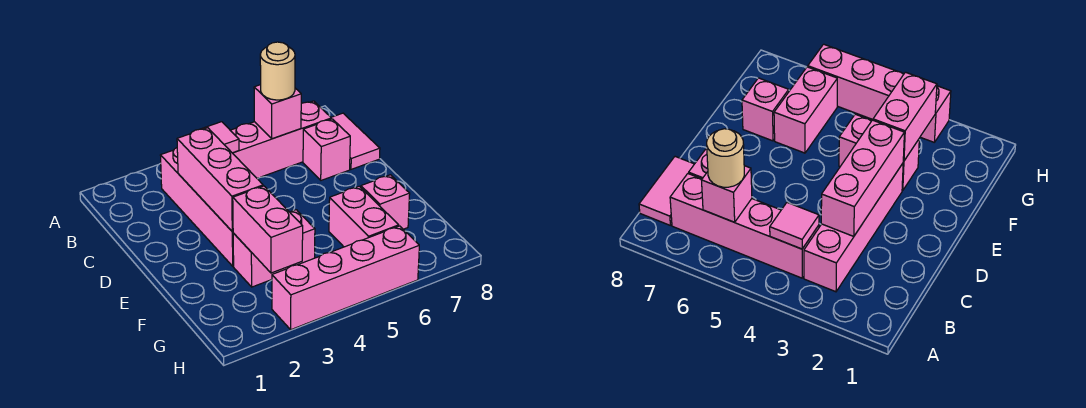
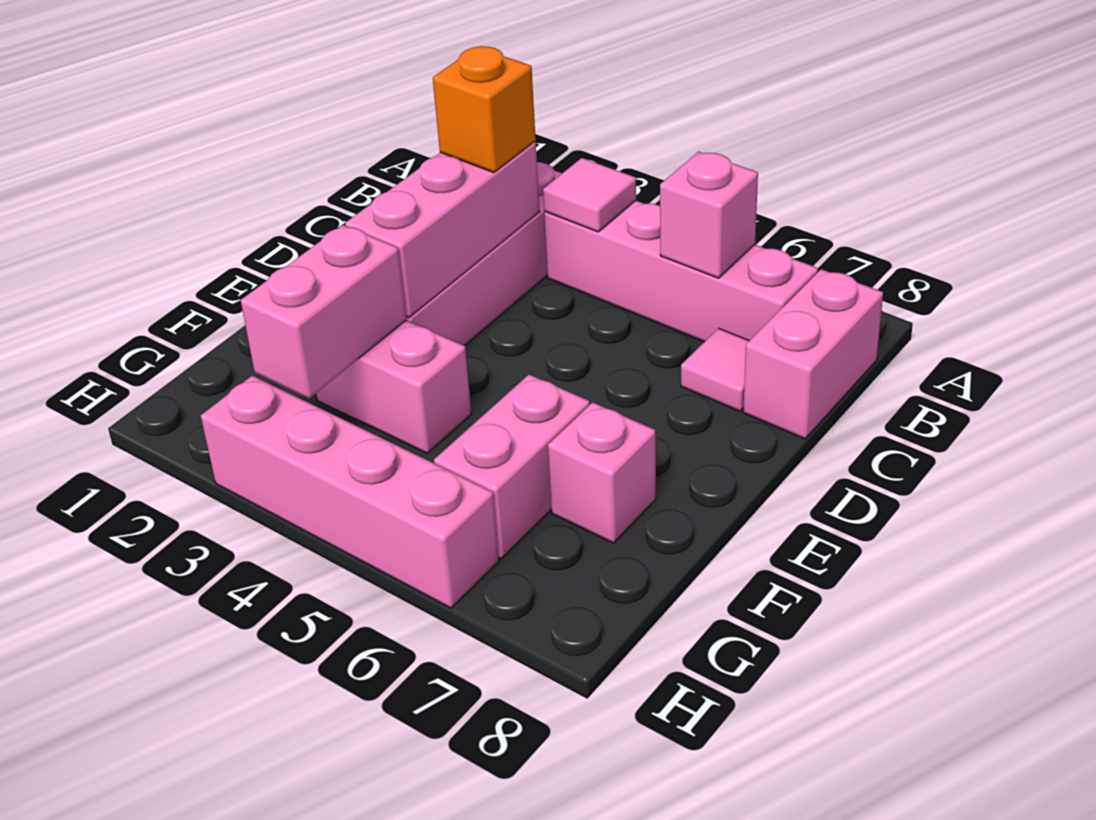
tan 1x1 round brick [260,42,295,100] -> none
pink 1x2 tile [331,113,380,169] -> pink 1x2 brick [743,269,883,439]
none -> orange 1x1 brick [433,46,536,172]
pink 1x1 brick [303,119,350,180] -> pink 1x1 tile [681,328,749,411]

